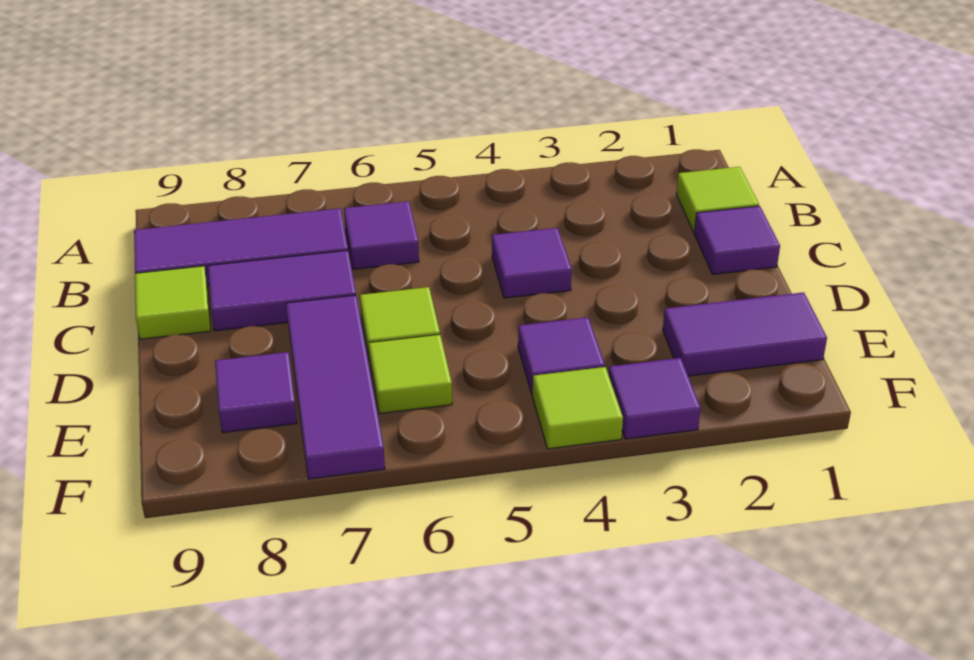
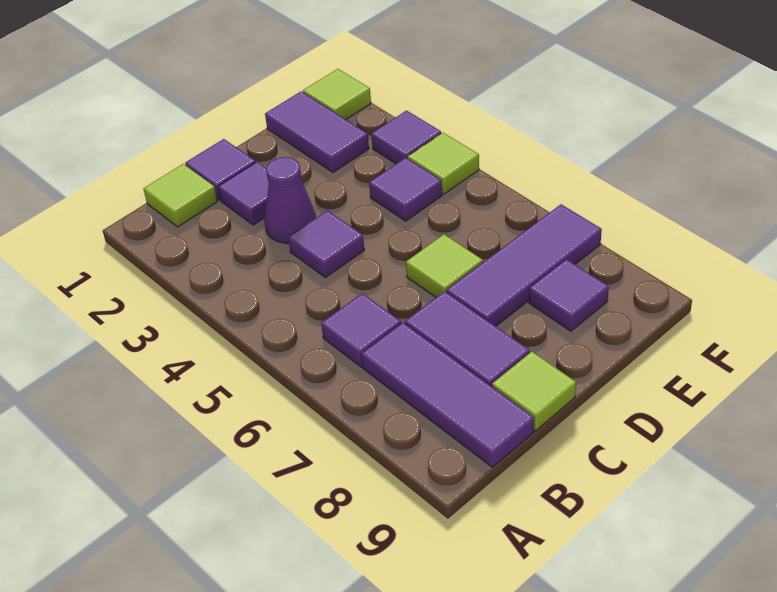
none -> purple 1x1 tile [218,162,269,225]
none -> purple 1x1 cone [264,157,316,243]
lime 1x1 tile [369,335,452,414] -> lime 1x1 tile moved to [303,69,371,119]

